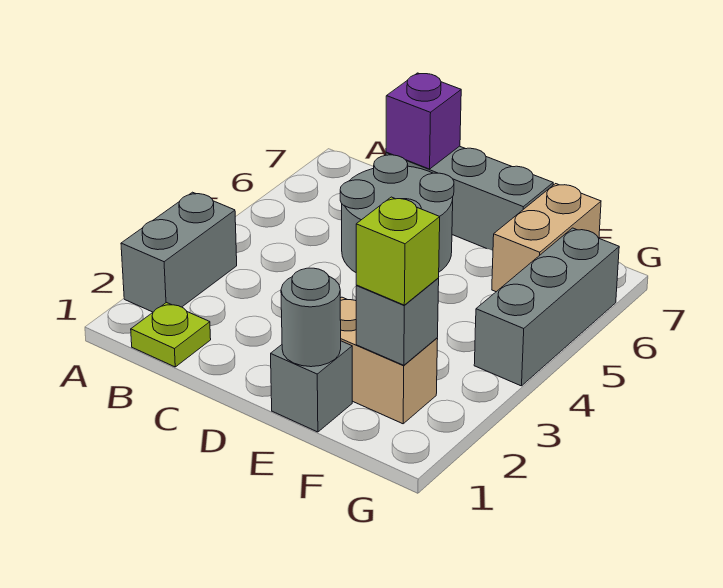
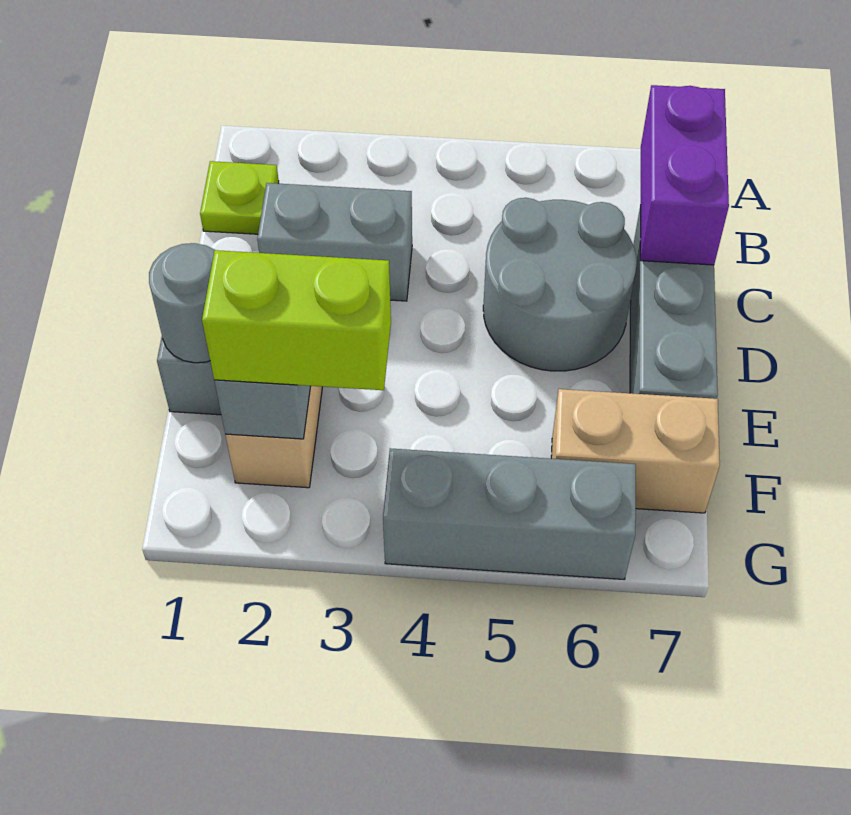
grey 1x2 brick [121,192,237,312] -> grey 1x2 brick moved to [257,183,412,301]
purple 1x1 brick [386,73,461,169] -> purple 1x2 brick [640,85,729,265]
lime 1x1 brick [356,197,440,305] -> lime 1x2 brick [202,250,391,390]

